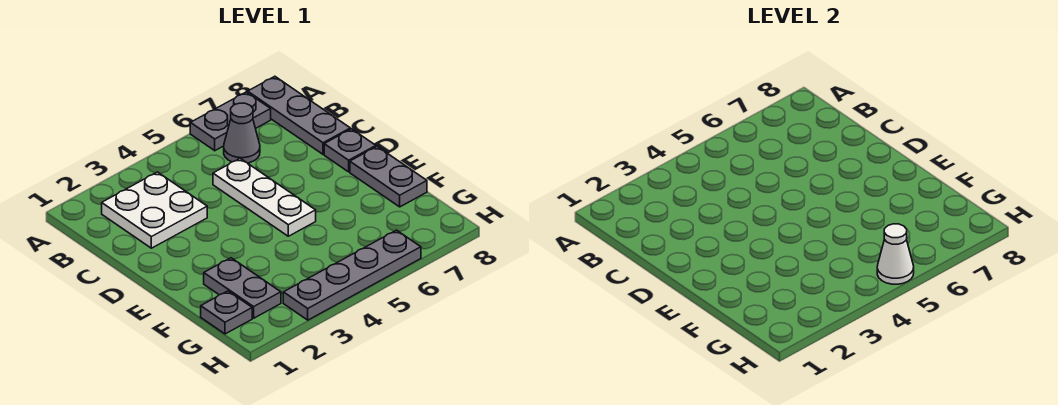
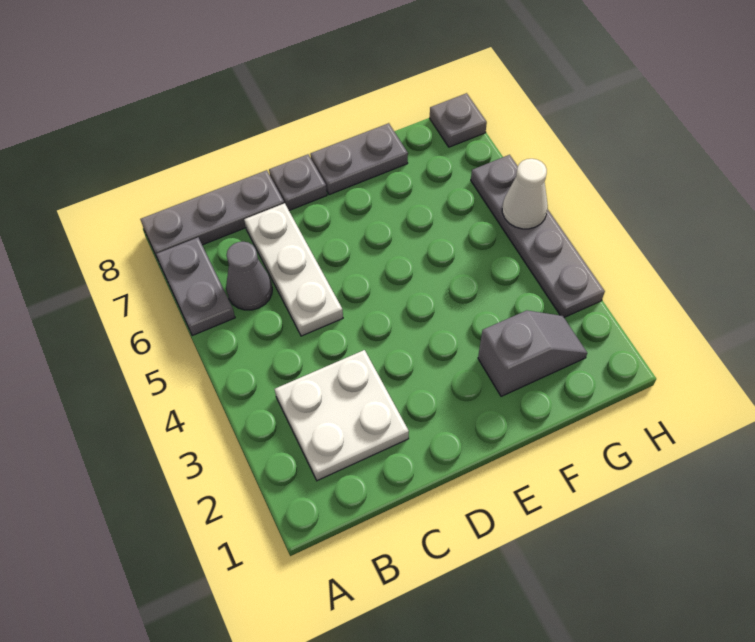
white 1x3 plate [213,158,316,236] -> white 1x3 plate turned to [244,203,343,336]
grey 1x2 plate [204,258,281,318] -> grey 1x2 slope [478,310,587,396]
grey 1x1 plate [201,291,252,334] -> grey 1x1 plate moved to [430,93,487,147]

